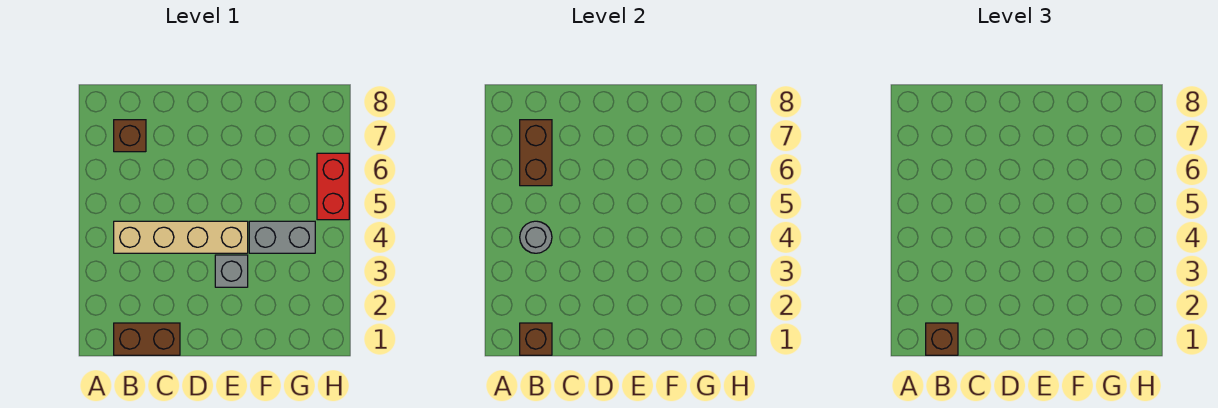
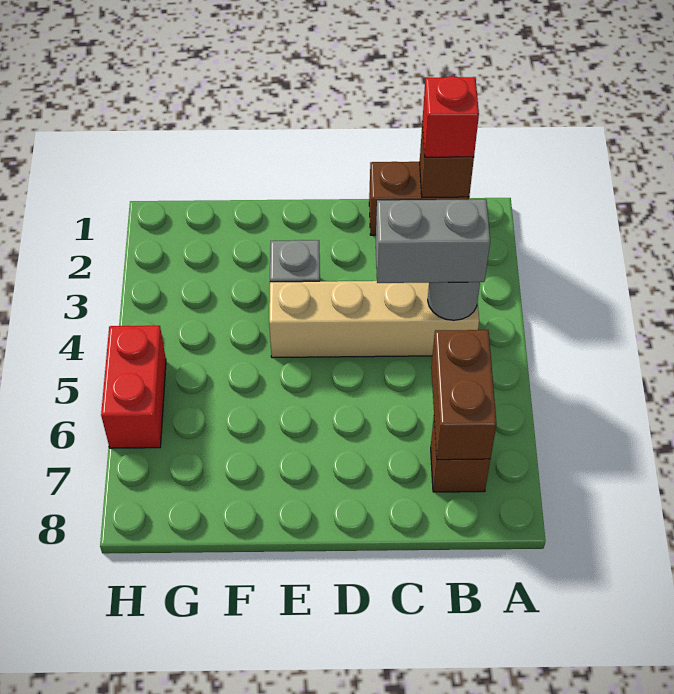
brown 1x1 brick [926,323,958,355] -> red 1x1 brick [422,76,479,157]
grey 1x2 brick [249,221,315,253] -> grey 1x2 brick moved to [376,199,490,283]

